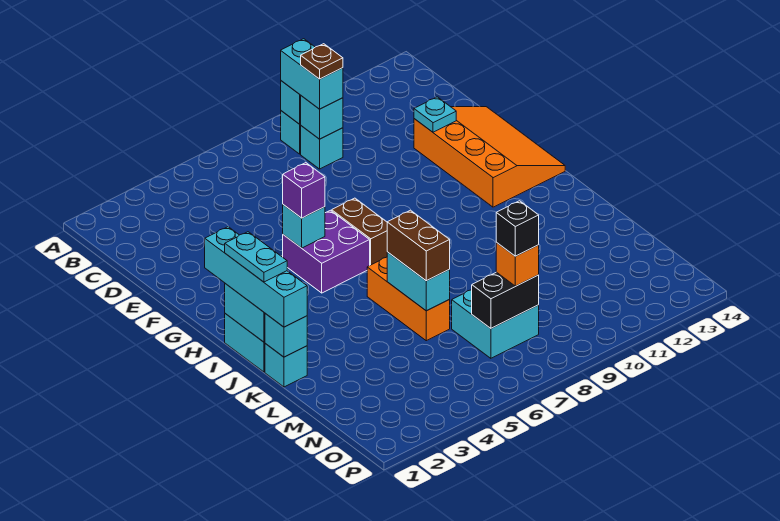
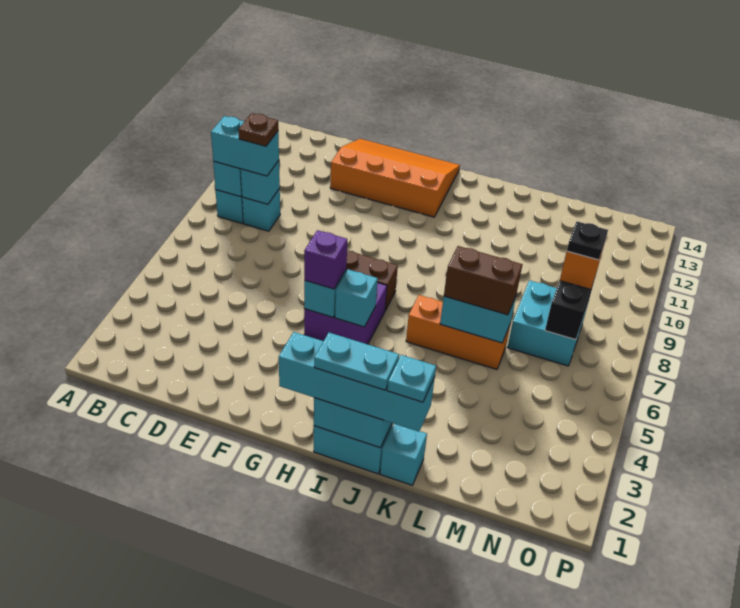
cyan 1x1 plate [414,97,456,132] -> cyan 1x1 plate moved to [387,355,436,402]
cyan 1x1 brick [265,313,307,357] -> cyan 1x1 brick moved to [335,269,378,327]
black 1x1 brick [496,201,539,256] -> black 1x1 plate [567,222,608,260]

